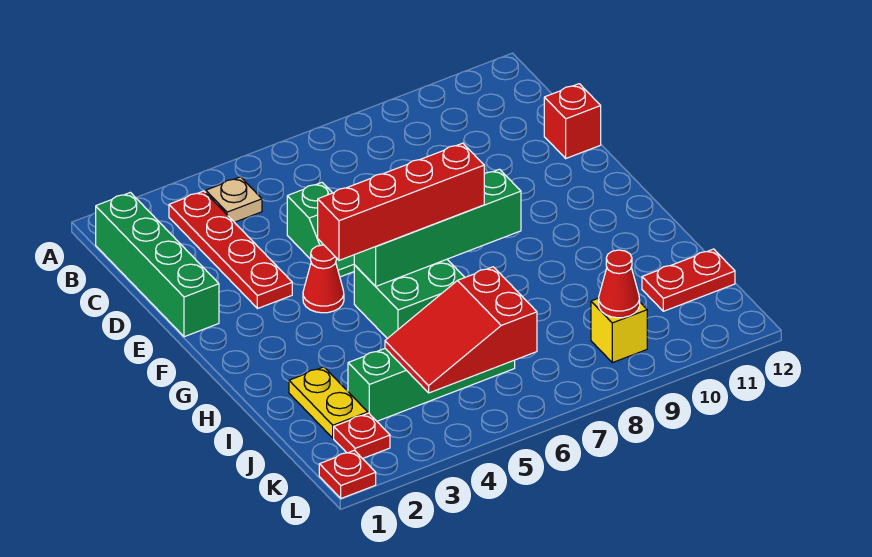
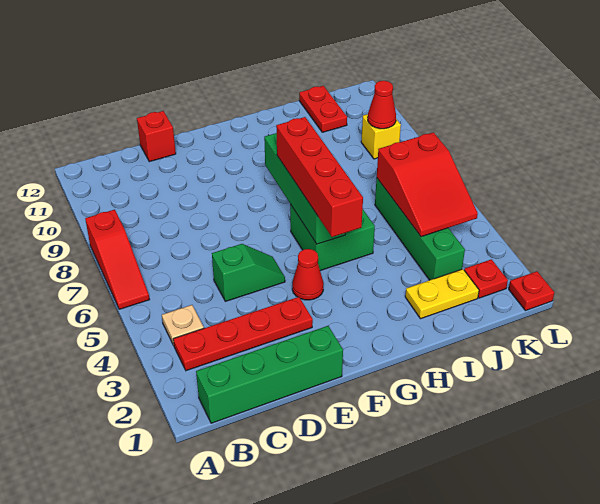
none -> red 1x3 slope [85,210,150,309]

